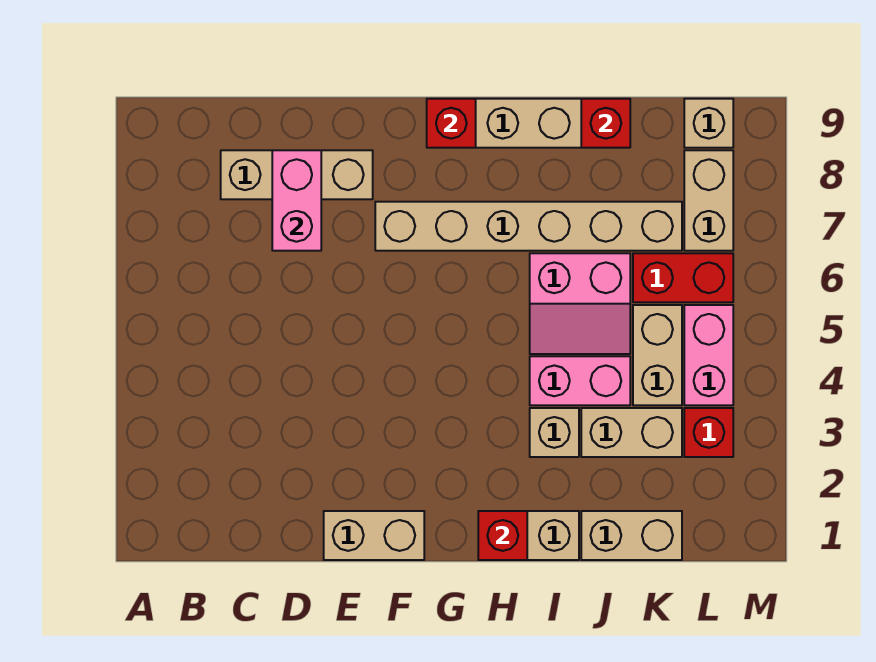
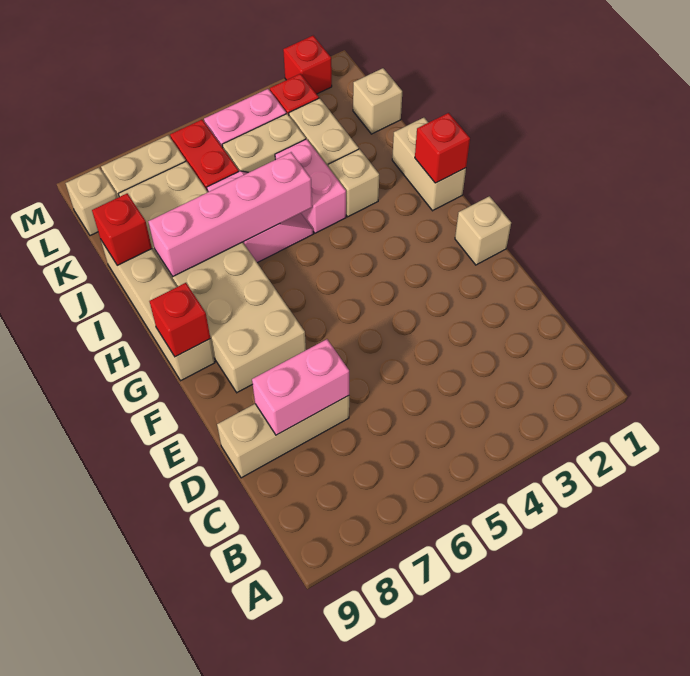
tan 1x3 brick [221,150,373,199] -> tan 1x3 brick turned to [217,396,349,478]
tan 1x2 brick [324,511,424,560] -> tan 1x1 brick [455,196,511,265]
tan 1x6 brick [375,202,682,251] -> tan 2x6 brick [118,161,306,392]
none -> pink 1x4 brick [148,152,312,276]
tan 1x2 brick [581,511,682,560] -> tan 1x1 brick [353,68,402,134]
none -> red 1x1 brick [283,36,332,94]

